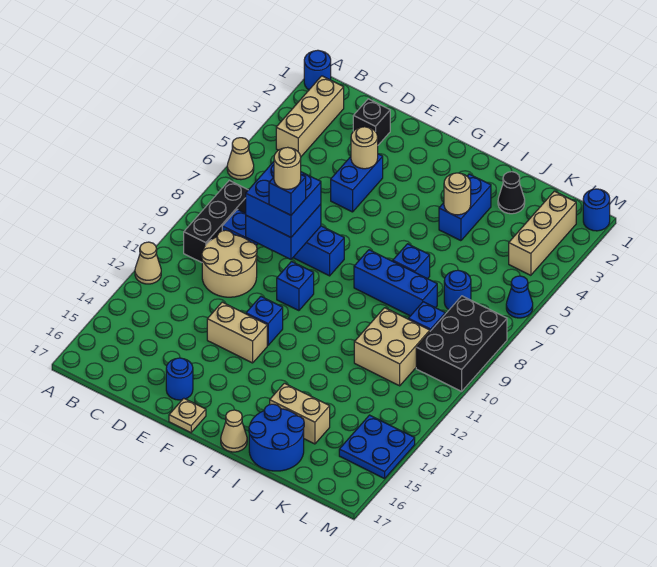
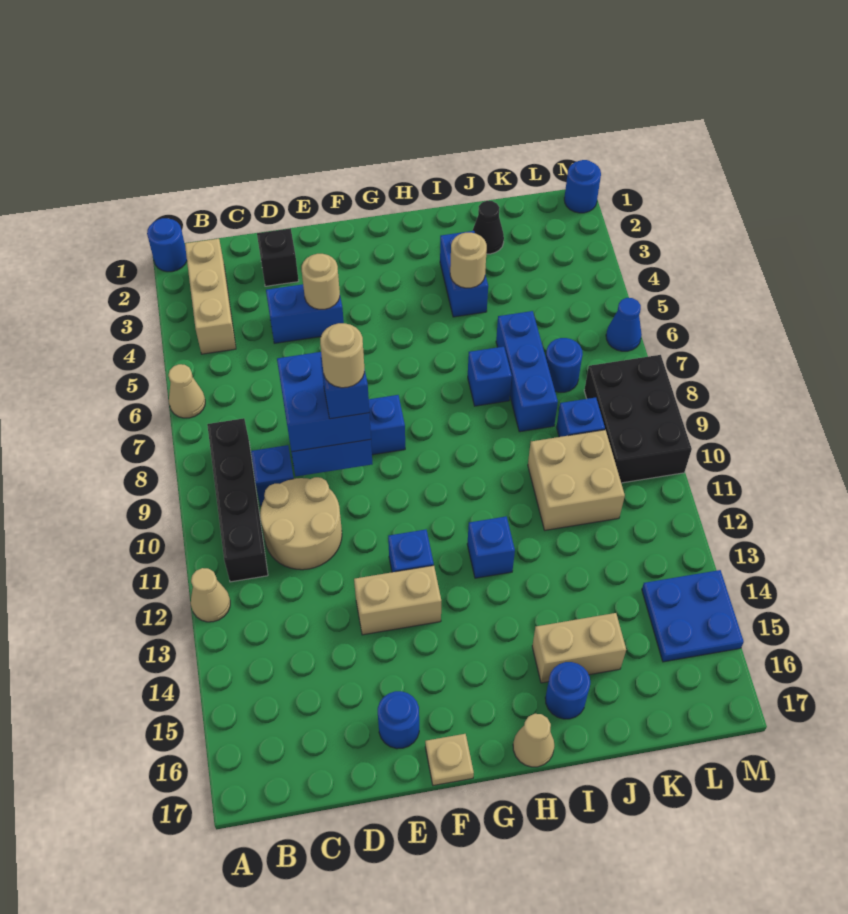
black 1x3 brick [184,180,248,262] -> black 1x4 brick [207,418,268,582]
blue 1x2 brick [331,154,383,212] -> blue 1x2 brick turned to [266,284,344,343]
blue 1x1 brick [277,262,314,311] -> blue 1x1 brick moved to [467,516,515,578]
blue 1x3 brick [354,250,437,316] -> blue 1x3 brick turned to [496,311,558,432]
blue 2x2 round brick [249,404,304,471] -> blue 1x1 round brick [545,662,590,719]
tan 1x3 brick [509,191,576,275] -> none

